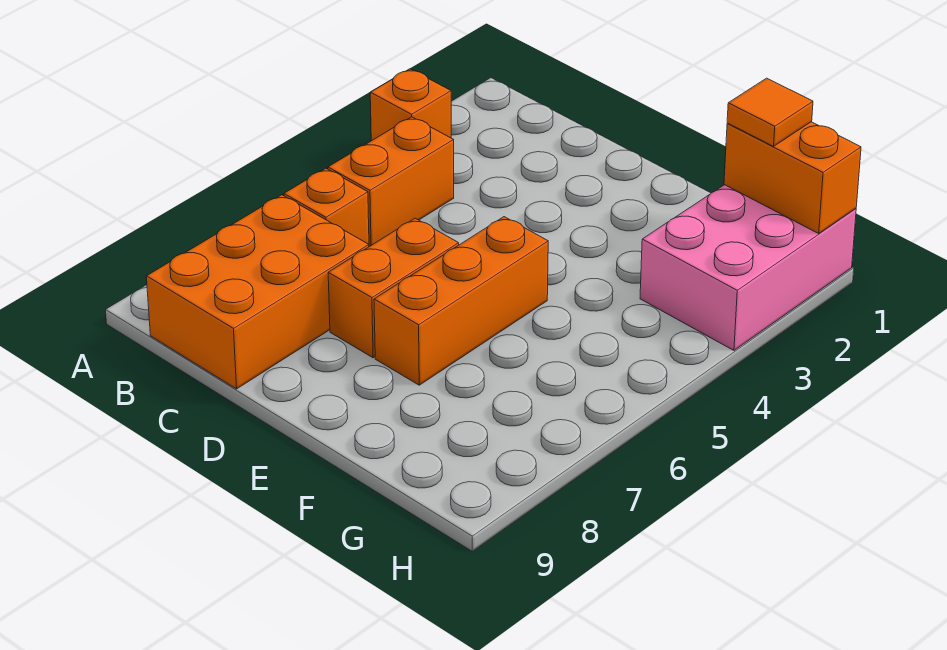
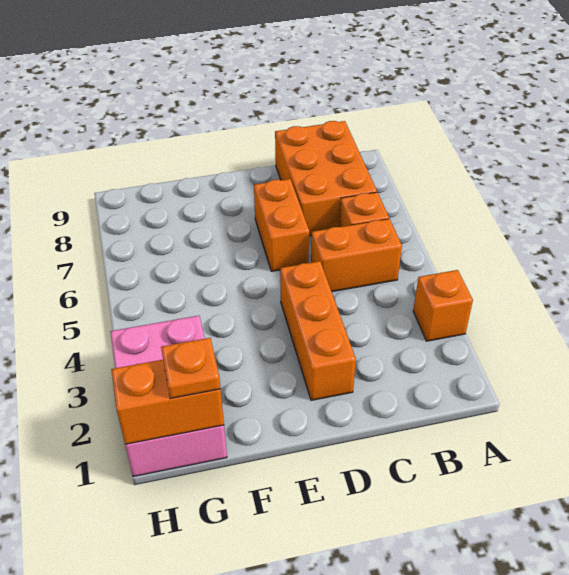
orange 1x2 brick [328,117,454,247] -> orange 1x2 brick turned to [311,219,402,292]
orange 1x3 brick [374,217,548,385] -> orange 1x3 brick moved to [280,261,356,400]
orange 1x1 tile [727,78,813,146] -> orange 1x1 plate [161,338,220,398]

